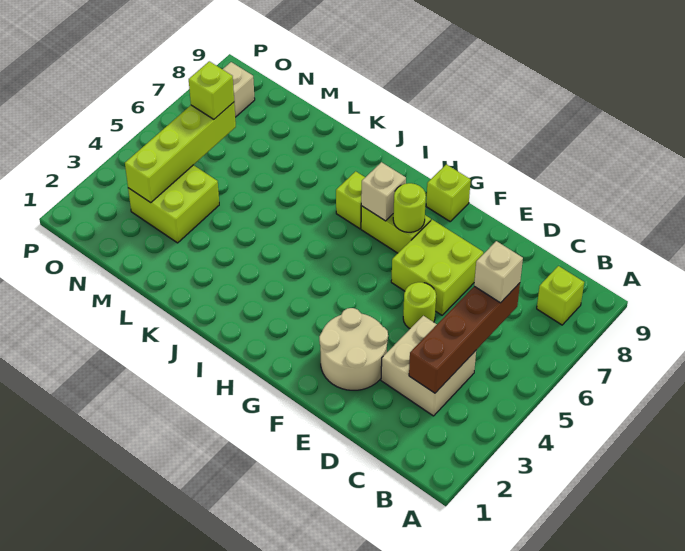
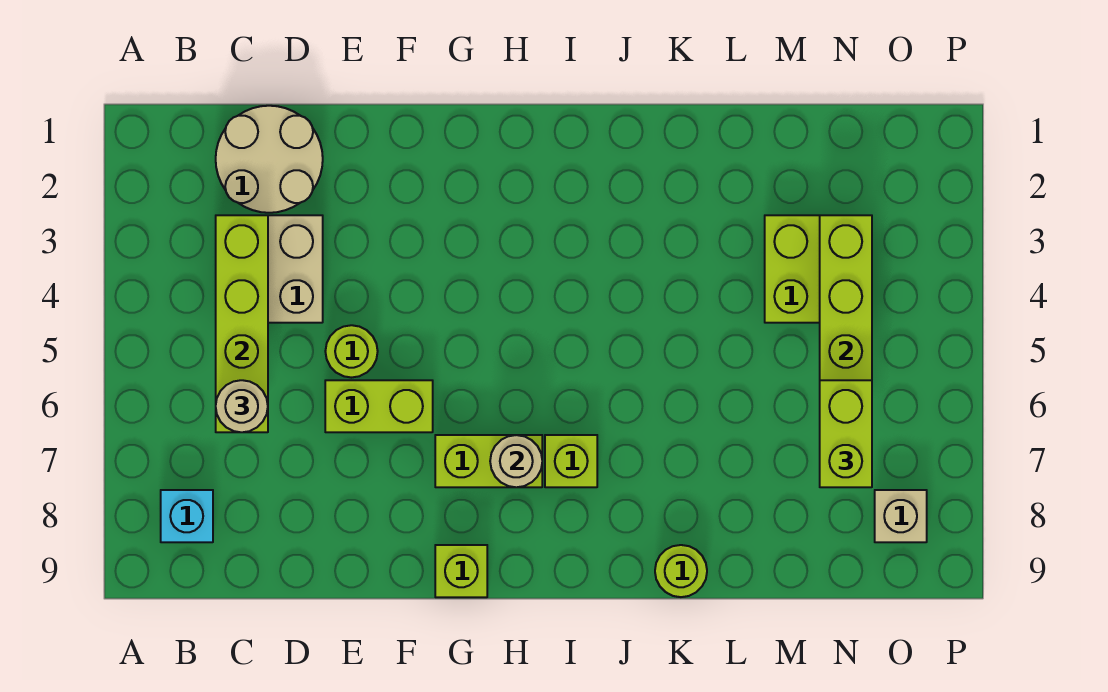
lime 1x1 brick [537,266,584,325] -> cyan 1x1 brick [161,490,213,542]
brown 1x4 brick [409,283,520,393] -> lime 1x4 brick [216,215,268,432]
tan 1x1 brick [474,241,523,303] -> tan 1x1 round brick [216,380,268,432]
tan 2x2 round brick [319,308,388,390] -> tan 2x2 round brick moved to [216,106,323,213]
lime 2x2 brick [391,220,483,315] -> lime 1x2 brick [325,380,433,432]
lime 1x1 round brick [393,183,426,232] -> lime 1x1 round brick moved to [655,545,707,597]
tan 1x1 brick [361,162,406,221] -> tan 1x1 round brick [490,435,542,487]
lime 1x1 brick [189,61,234,119] -> lime 1x2 brick [820,380,872,487]

